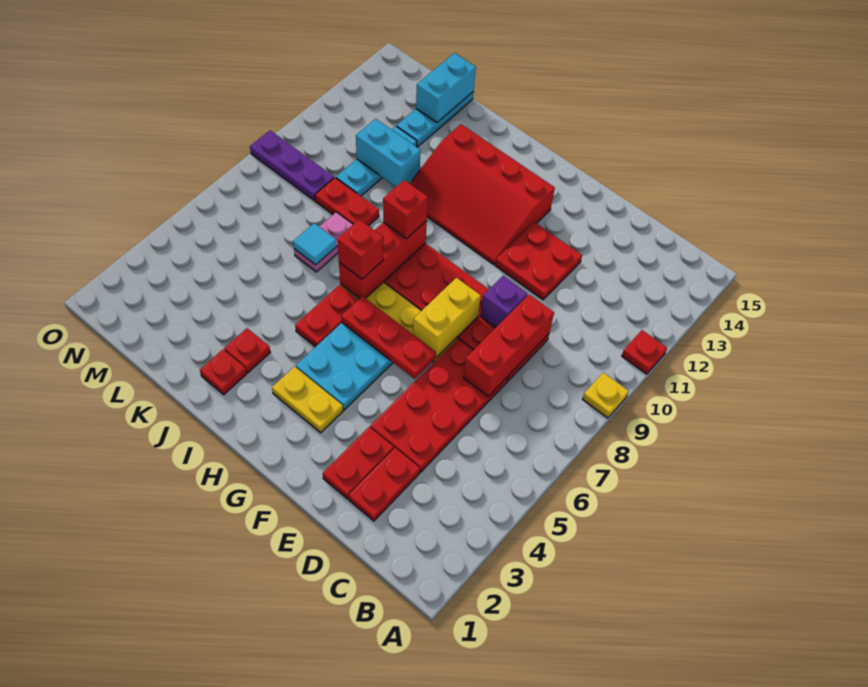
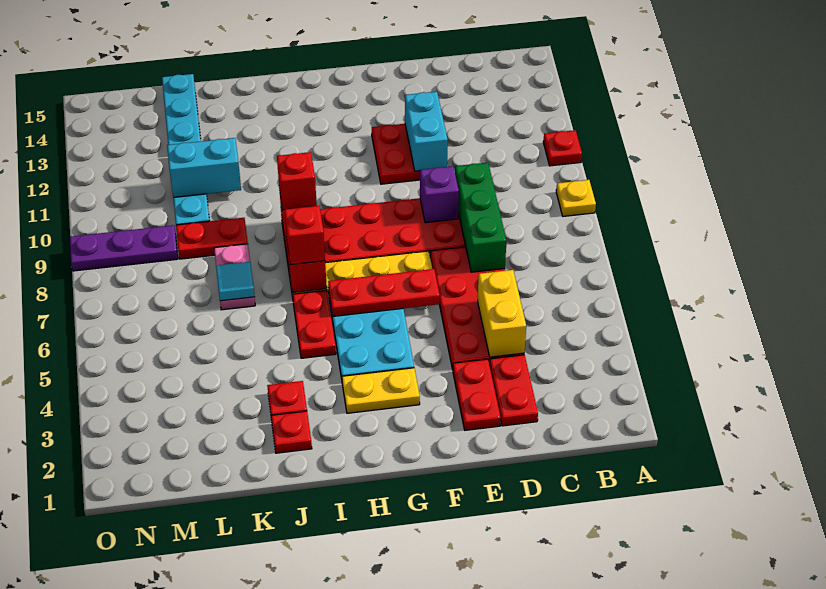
red 1x3 brick [463,294,554,396] -> green 1x3 brick [455,163,507,272]
yellow 1x2 brick [413,278,481,357] -> yellow 1x2 brick moved to [478,270,526,357]
red 3x4 slope [410,124,555,264] -> none
cyan 1x2 brick [416,53,476,122] -> cyan 1x2 brick moved to [405,92,448,171]

